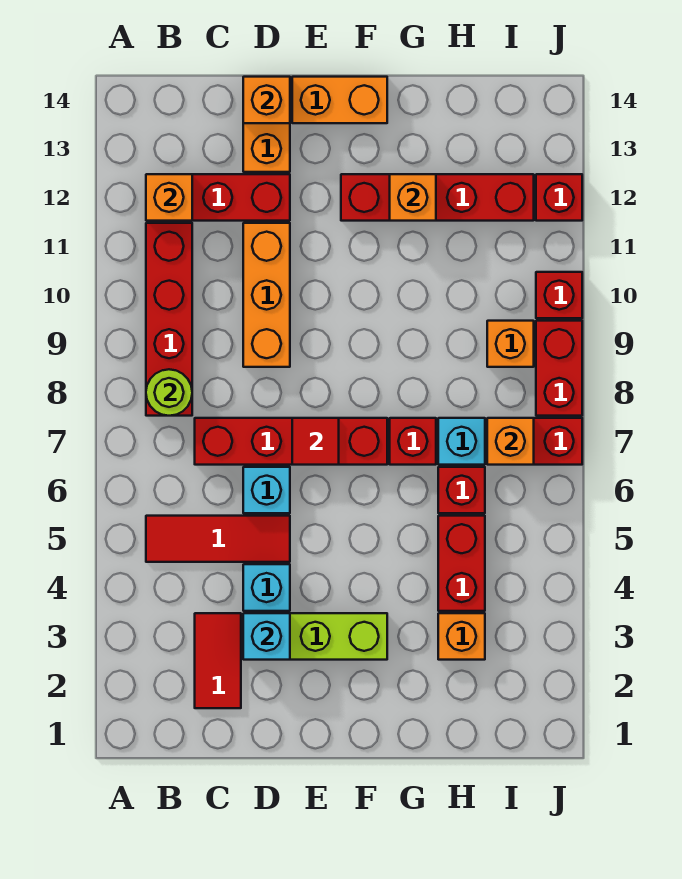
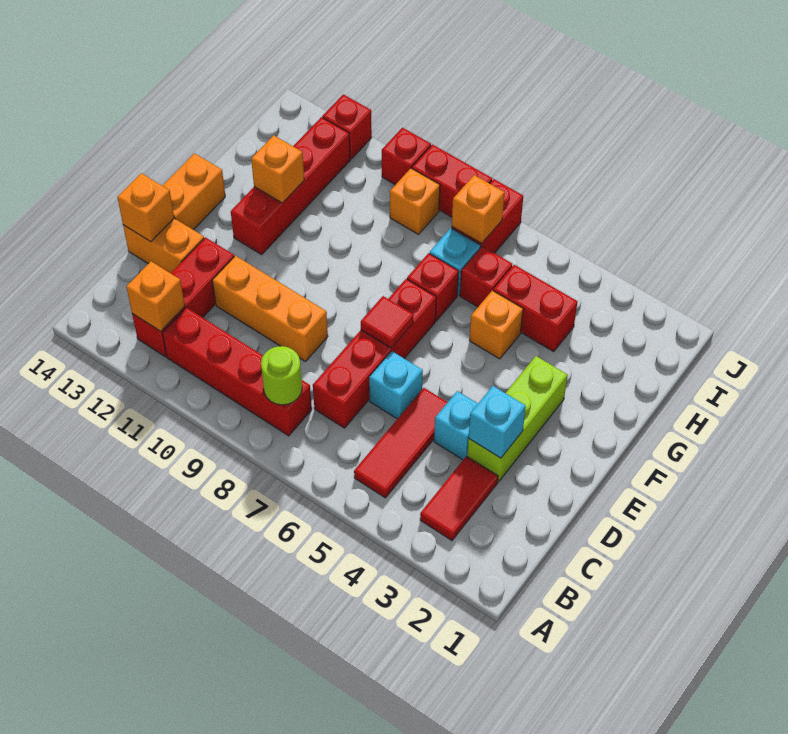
red 1x2 tile [195,613,241,708] -> red 1x2 tile turned to [420,456,498,540]
orange 1x1 brick [438,613,485,660] -> orange 1x1 brick moved to [469,290,523,359]

